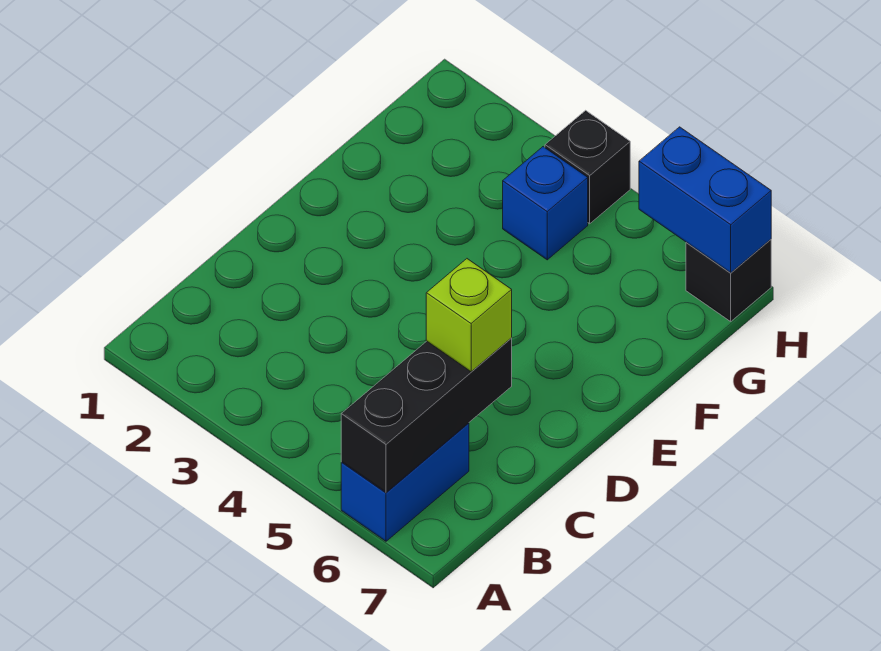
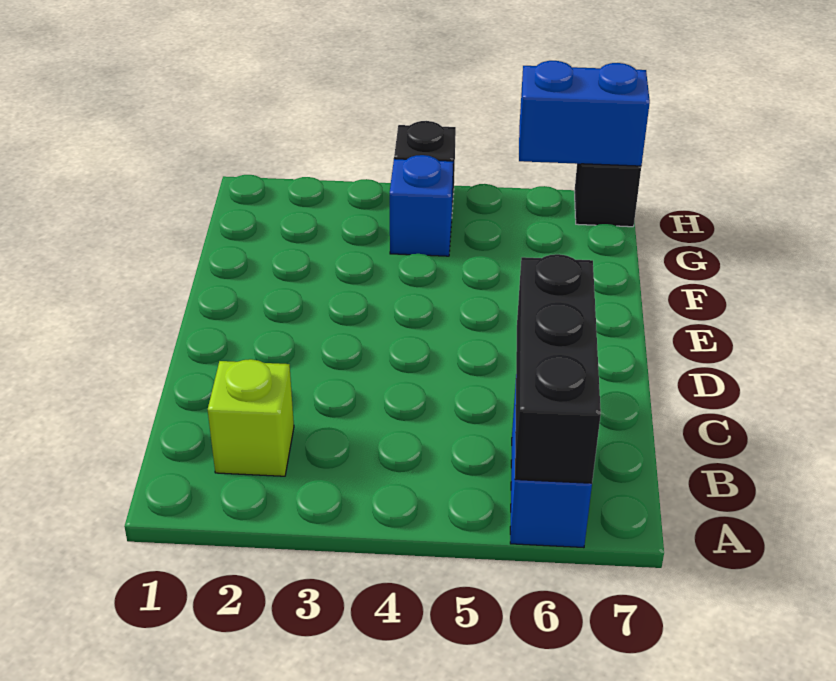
lime 1x1 brick [426,259,512,372] -> lime 1x1 brick moved to [208,359,294,476]

